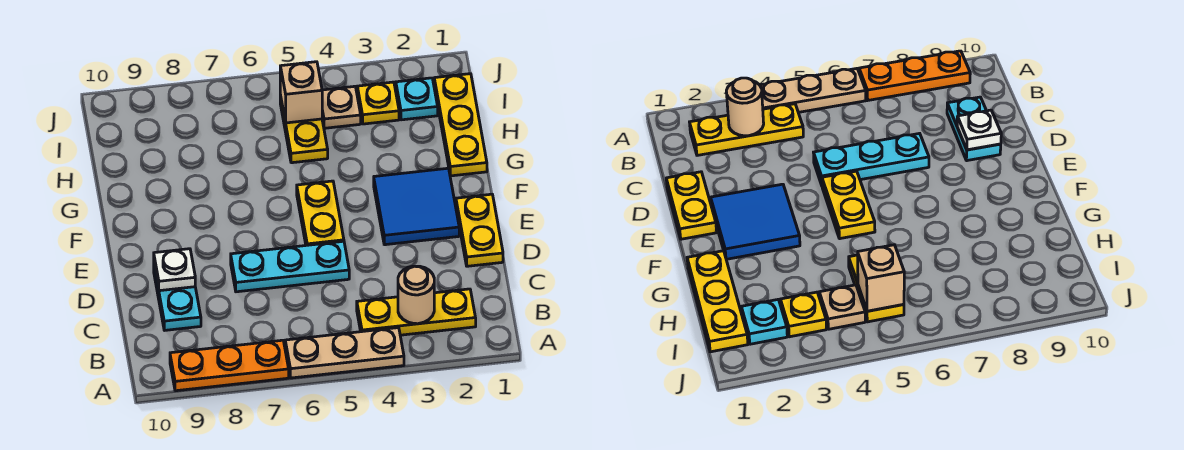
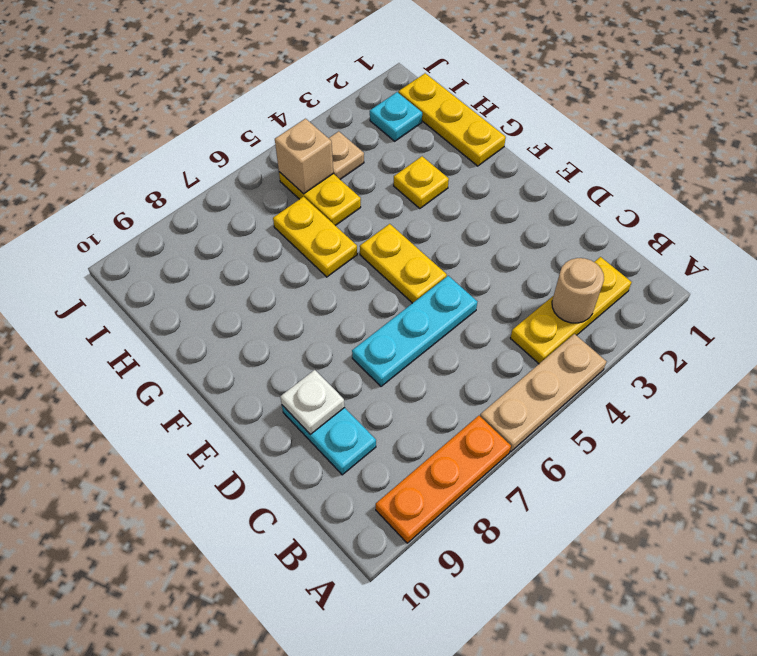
yellow 1x2 plate [456,194,503,266] -> yellow 1x2 plate moved to [273,197,357,277]
blue 2x2 tile [374,168,459,245] -> none
yellow 1x1 plate [357,82,399,124] -> yellow 1x1 plate moved to [394,156,449,209]

